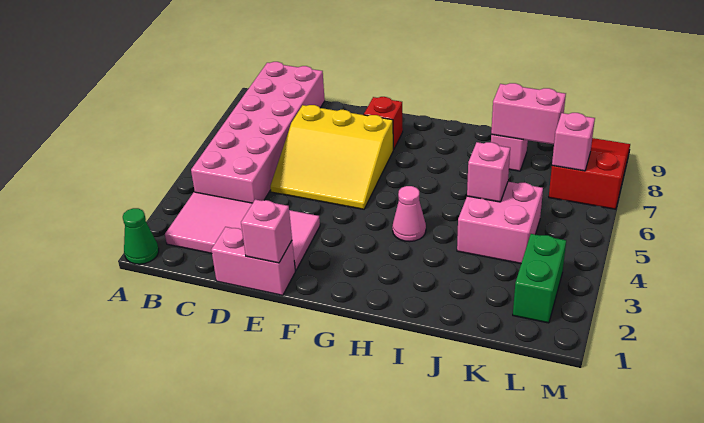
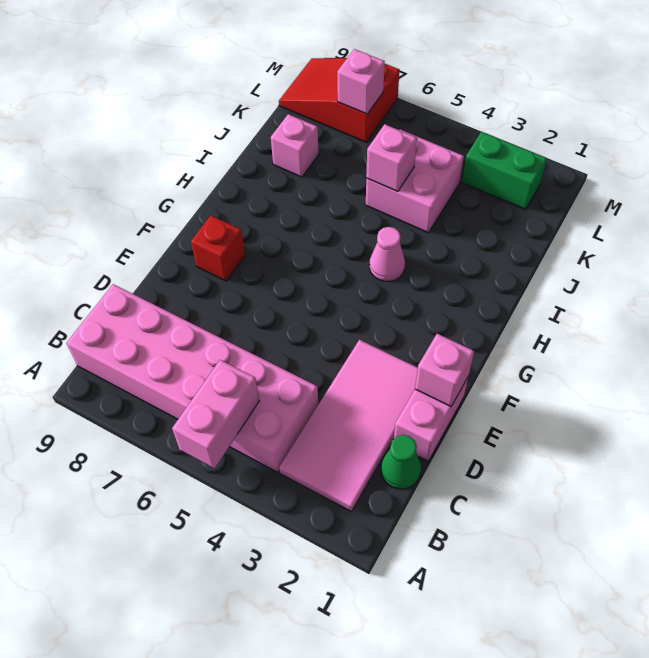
green 1x1 cone [123,208,159,264] -> green 1x1 cone moved to [381,435,421,489]
yellow 3x3 slope [270,105,393,209] -> none
pink 1x2 brick [491,83,566,144] -> pink 1x2 brick moved to [172,360,259,468]

